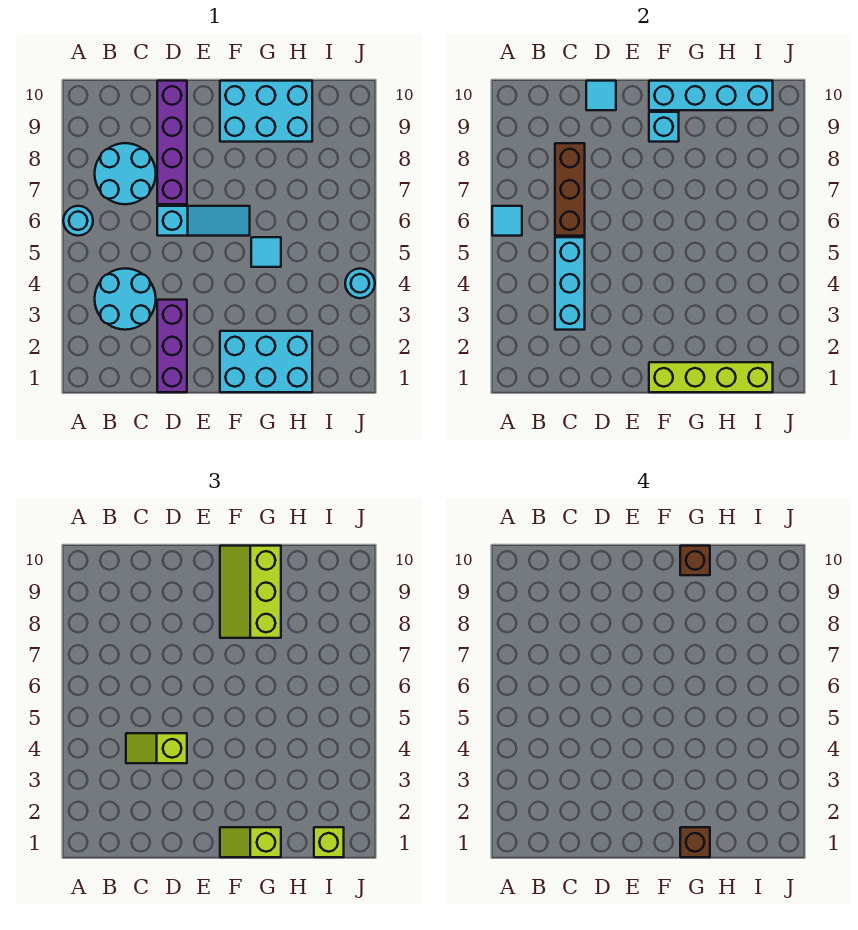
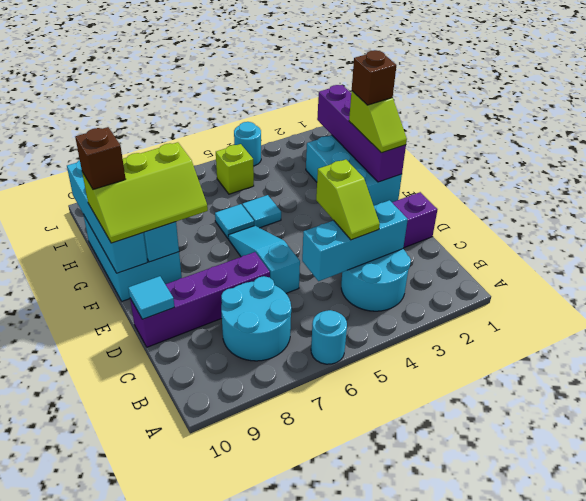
cyan 1x1 tile [492,206,522,236] -> cyan 1x1 tile moved to [215,204,254,239]
brown 1x3 brick [555,143,585,236] -> none
lime 1x4 brick [649,362,773,392] -> purple 1x4 brick [317,85,406,182]
lime 1x1 brick [314,827,344,857] -> lime 1x1 brick moved to [216,144,254,194]

